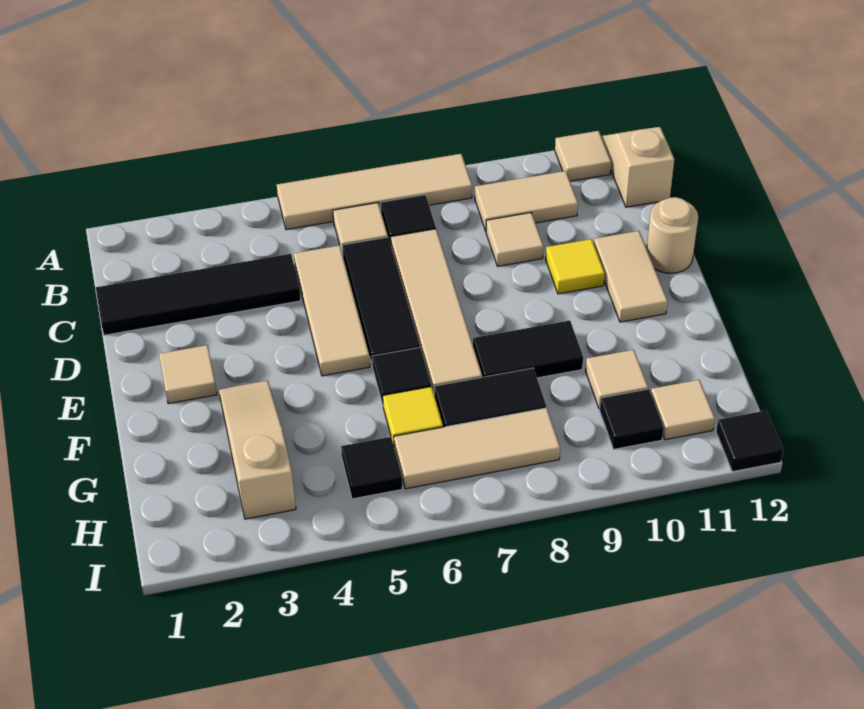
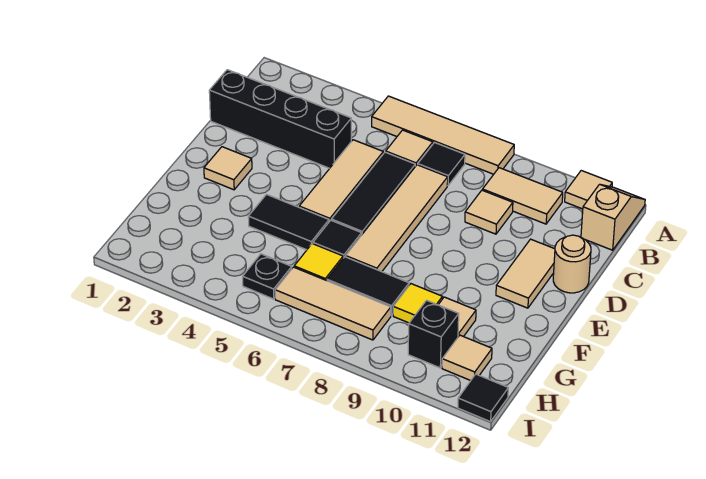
black 1x4 tile [96,254,301,335] -> black 1x4 brick [209,70,351,168]
yellow 1x1 tile [546,239,605,294] -> yellow 1x1 tile moved to [393,284,442,323]
tan 1x3 slope [219,380,296,519] -> none
black 1x2 tile [473,321,583,378] -> black 1x2 tile moved to [248,195,329,250]
black 1x1 tile [341,437,402,499] -> black 1x1 plate [243,254,292,299]
black 1x1 tile [600,389,664,449] -> black 1x1 brick [408,300,459,368]

